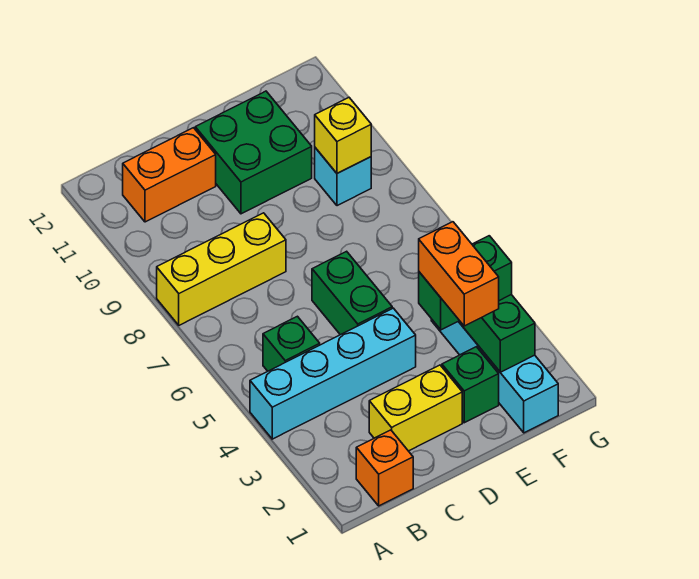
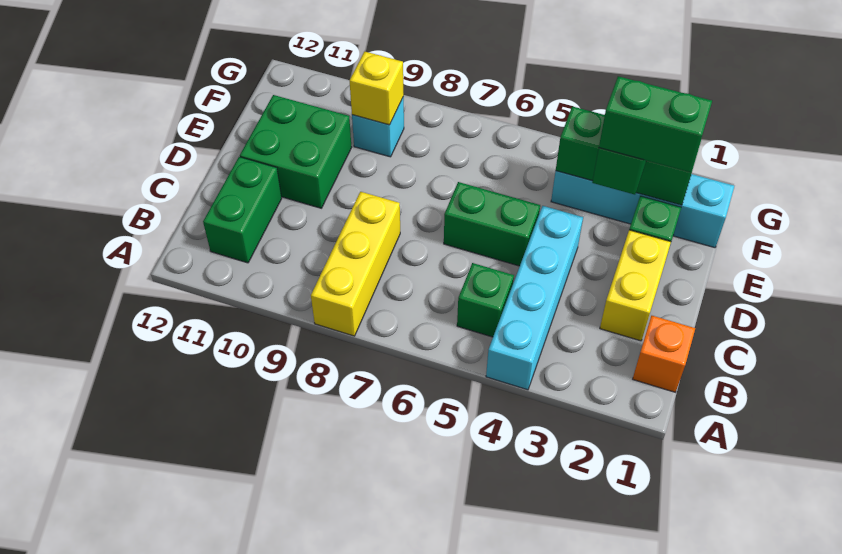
orange 1x2 brick [123,128,216,222] -> green 1x2 brick [203,157,282,263]
orange 1x2 brick [419,222,499,326] -> green 1x2 brick [599,76,712,172]

